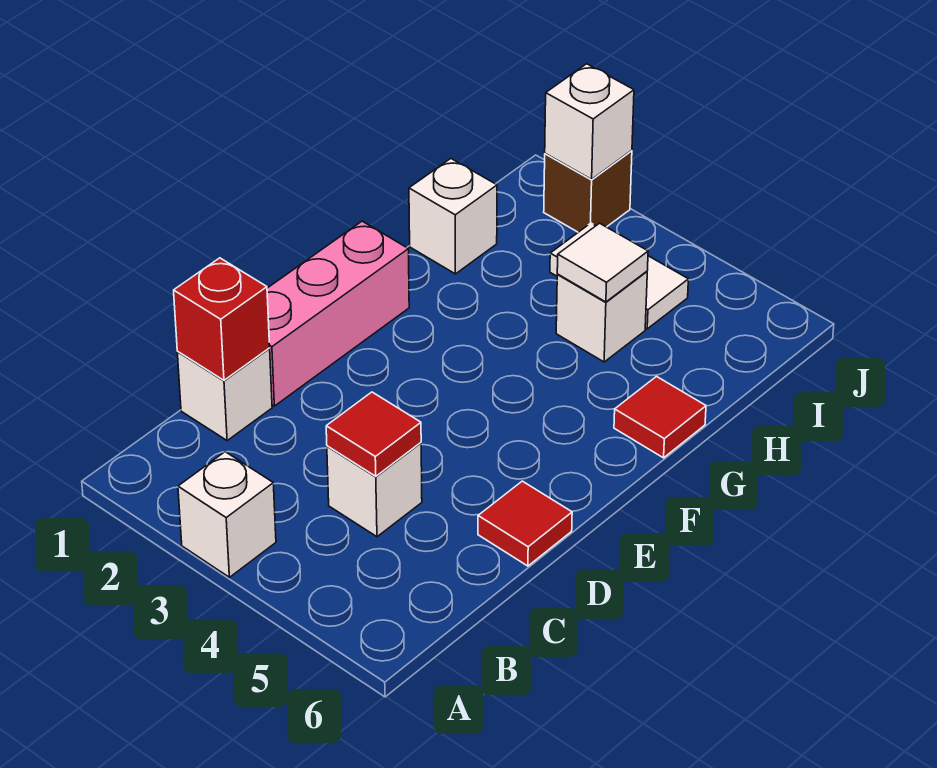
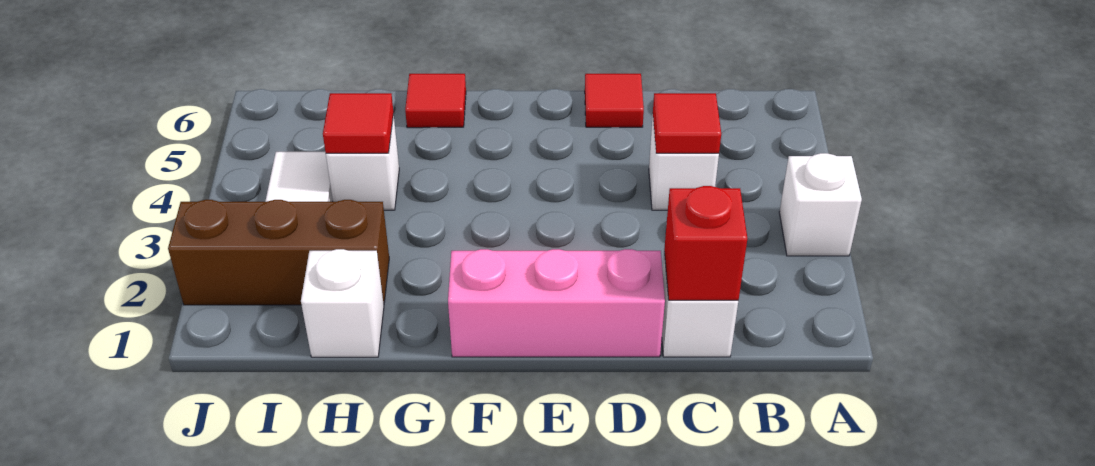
white 1x1 tile [557,223,648,302] -> red 1x1 tile [323,93,393,153]
brown 1x1 brick [544,150,632,232] -> brown 1x3 brick [168,200,389,305]
white 1x1 brick [545,64,634,179] -> none

